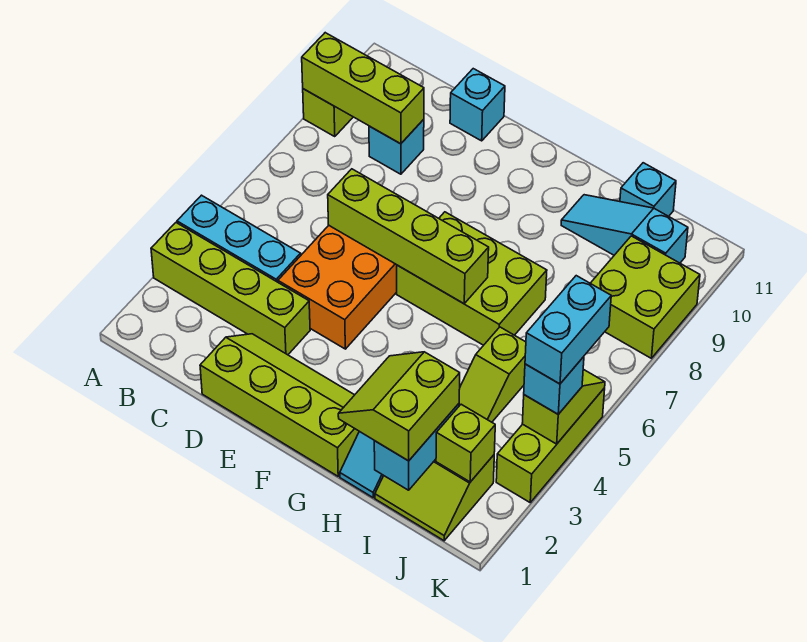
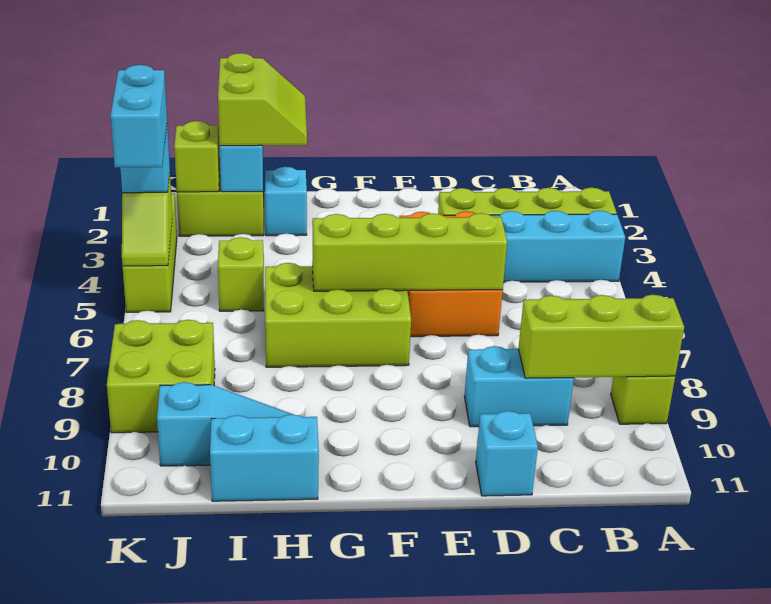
cyan 1x1 brick [369,119,424,174] -> cyan 1x2 brick [464,346,574,427]
lime 2x4 slope [200,334,359,476] -> none
cyan 1x1 brick [620,163,676,216] -> cyan 1x2 brick [210,414,319,501]

